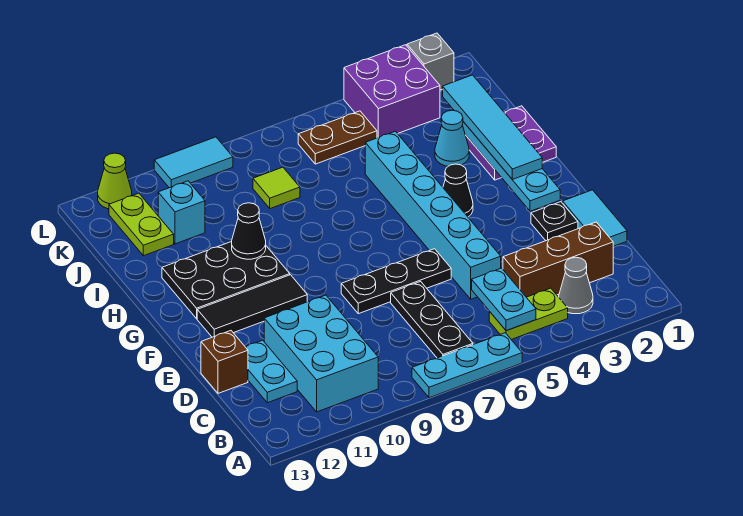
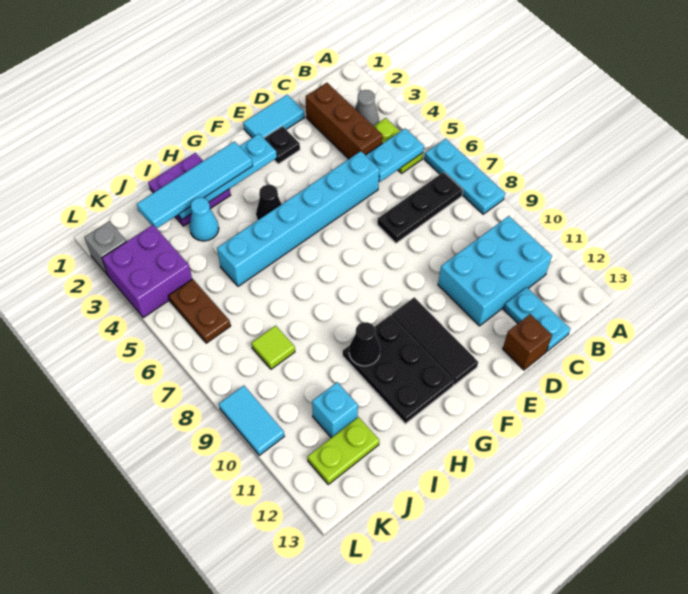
cyan 1x2 plate [246,340,297,403] -> cyan 1x2 plate turned to [503,287,570,351]
black 1x3 plate [341,249,451,314] -> none
lime 1x1 cone [98,153,132,209] -> none

